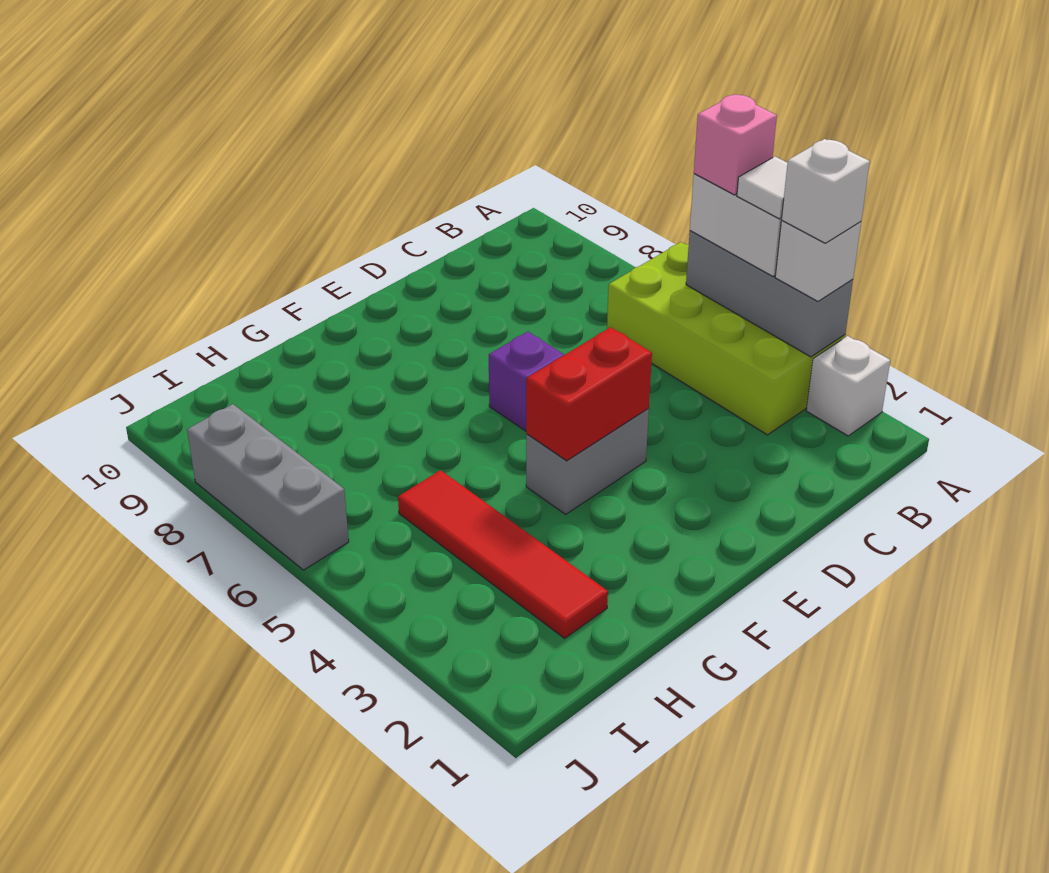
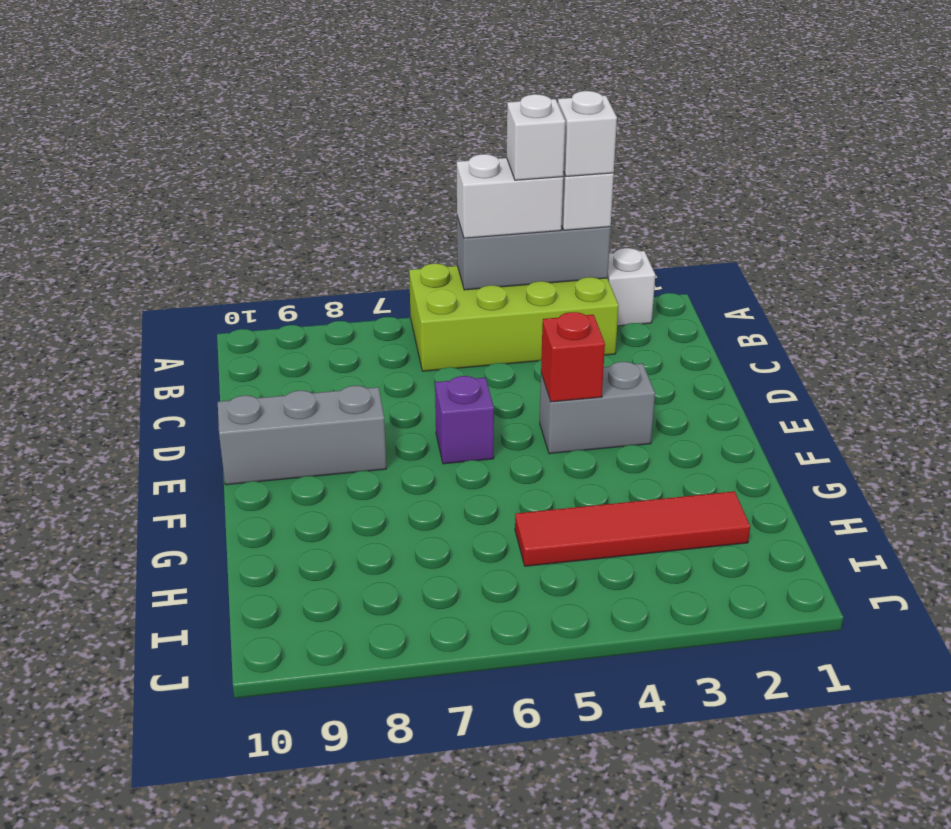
white 1x1 tile [737,157,787,219] -> white 1x1 brick [507,94,565,180]
pink 1x1 brick [694,95,777,195] -> none
grey 1x2 brick [526,408,649,514] -> grey 1x2 brick turned to [540,362,655,454]
red 1x2 brick [526,327,652,461] -> red 1x1 brick [541,312,605,402]
grey 1x3 brick [187,404,349,570] -> grey 1x3 brick moved to [218,386,386,485]

